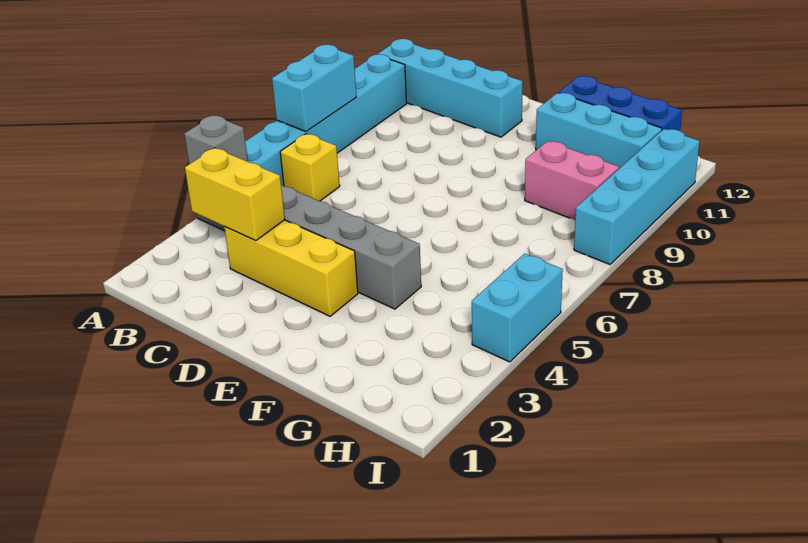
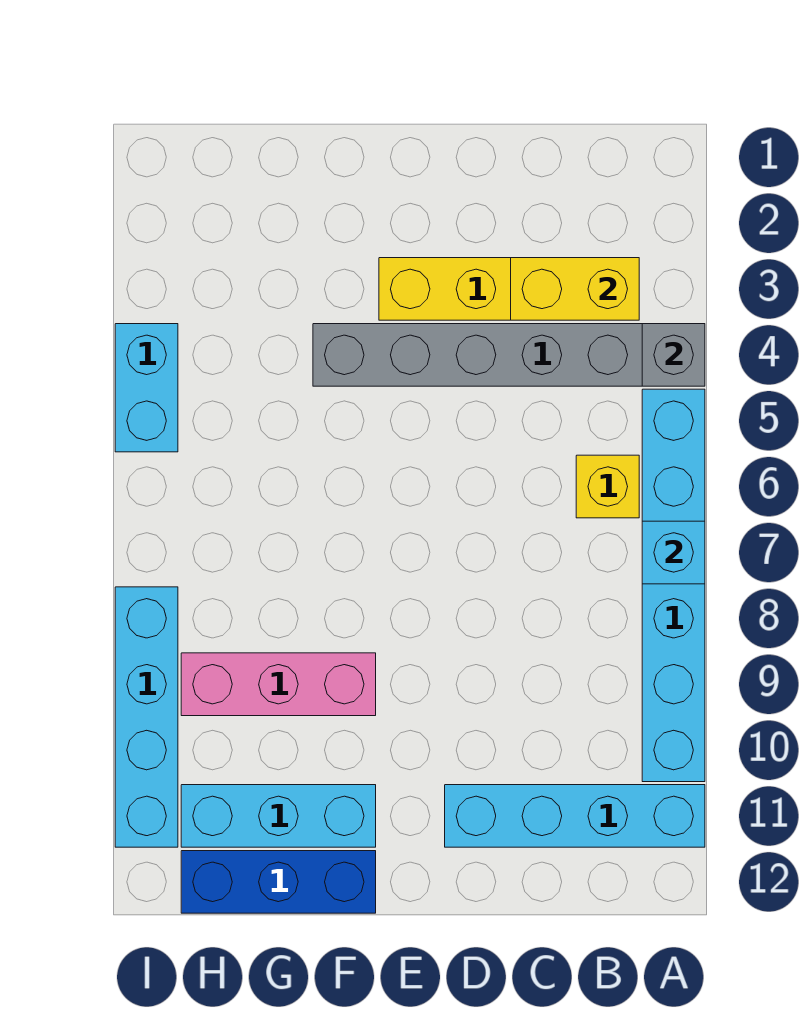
cyan 1x2 brick [272,45,356,132] -> cyan 1x1 brick [642,521,705,584]
pink 1x2 brick [525,141,619,220] -> pink 1x3 brick [181,653,376,716]

